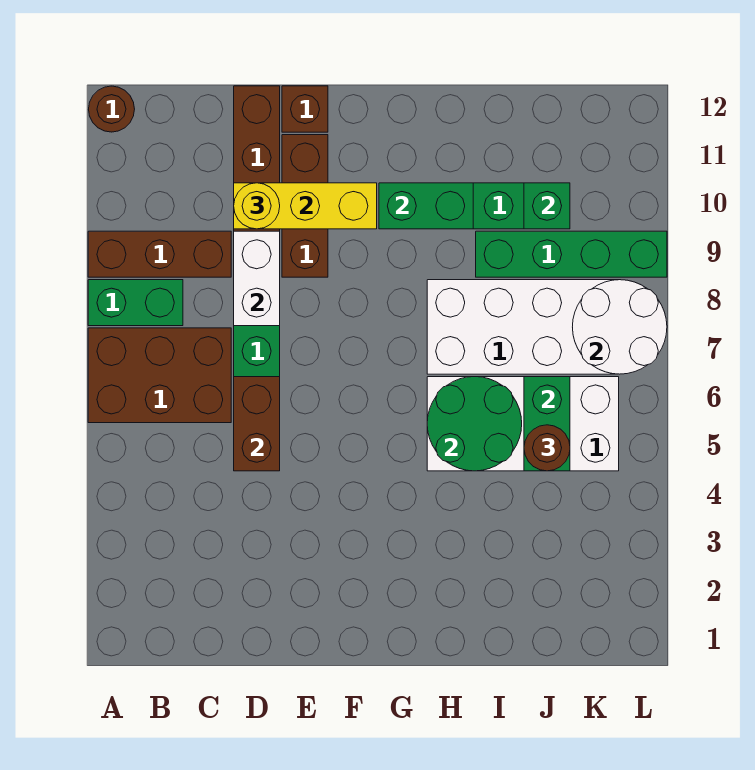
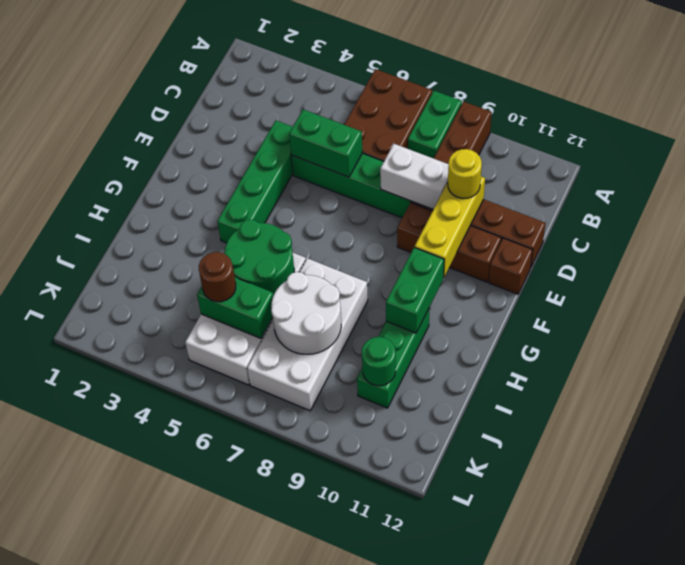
brown 1x1 round brick [89,86,135,132] -> none
brown 1x2 brick [234,377,280,471] -> green 1x2 brick [289,110,362,177]
green 1x4 brick [476,231,667,277] -> green 1x4 brick moved to [217,121,293,243]
green 1x1 brick [524,183,570,229] -> green 1x1 round brick [362,337,396,386]
white 2x2 round brick [573,280,667,374] -> white 2x2 round brick moved to [271,272,341,354]

